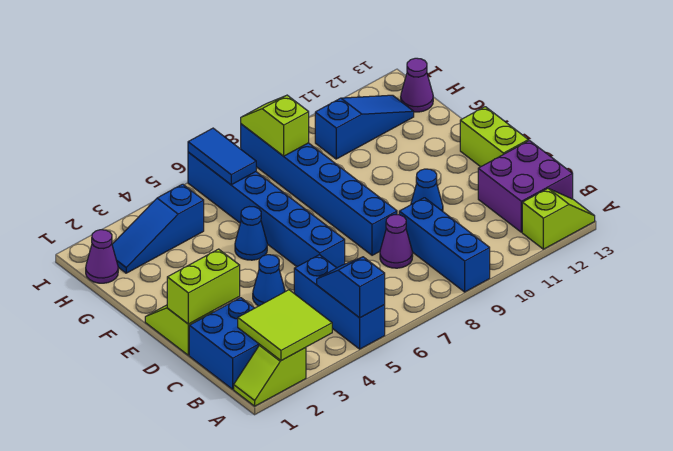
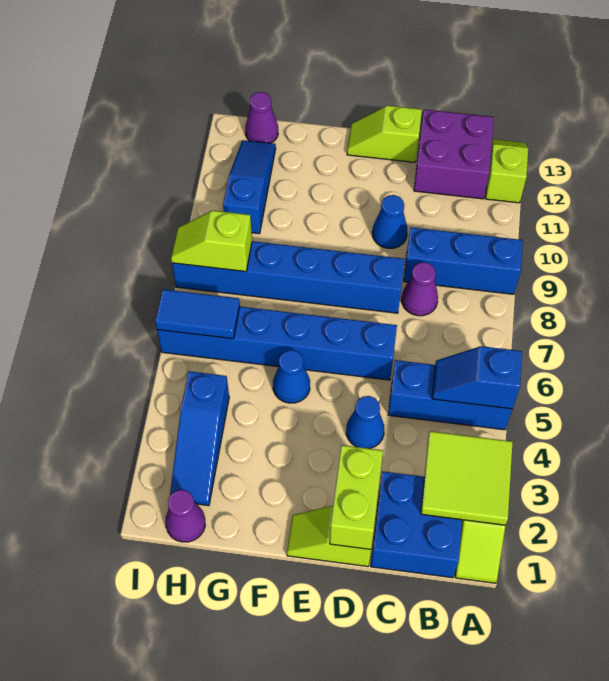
lime 1x2 brick [460,107,528,167] -> lime 1x2 slope [347,106,422,162]

